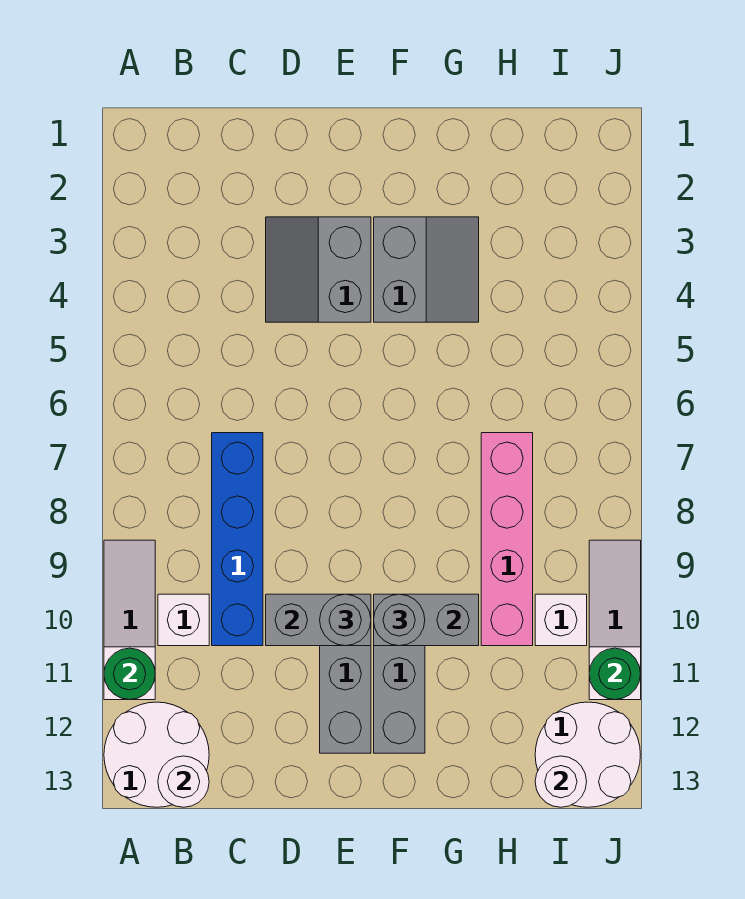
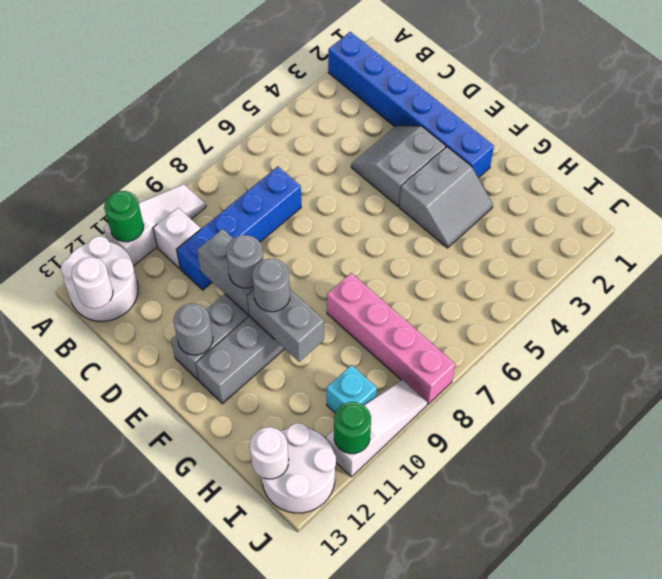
none -> blue 1x6 brick [328,32,494,178]
none -> grey 1x1 round brick [174,304,213,355]
pink 1x4 brick [481,433,533,646] -> pink 1x4 brick turned to [327,273,455,404]
white 1x1 brick [535,594,587,646] -> cyan 1x1 brick [327,365,377,413]

